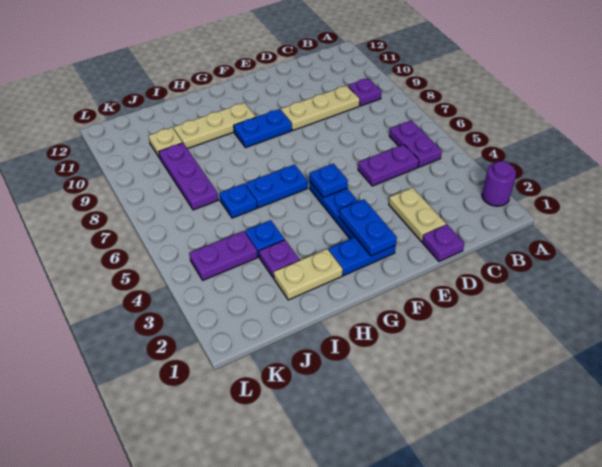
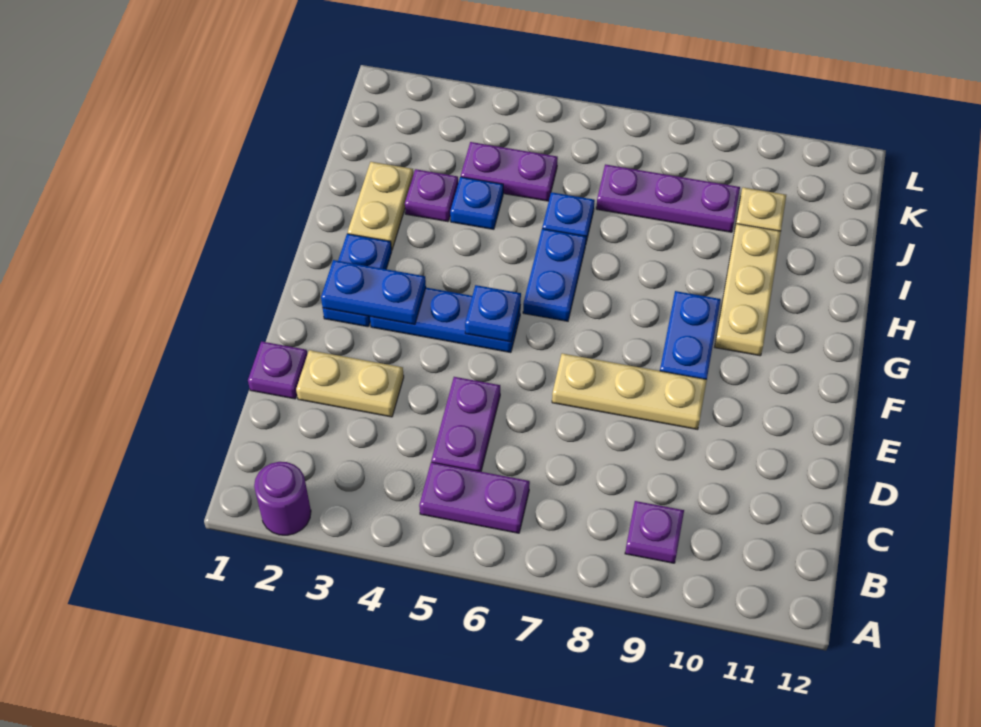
tan 1x3 plate [281,86,360,130] -> tan 1x3 plate turned to [552,353,707,430]
purple 1x2 plate [189,231,258,280] -> purple 1x2 plate turned to [461,142,558,201]

